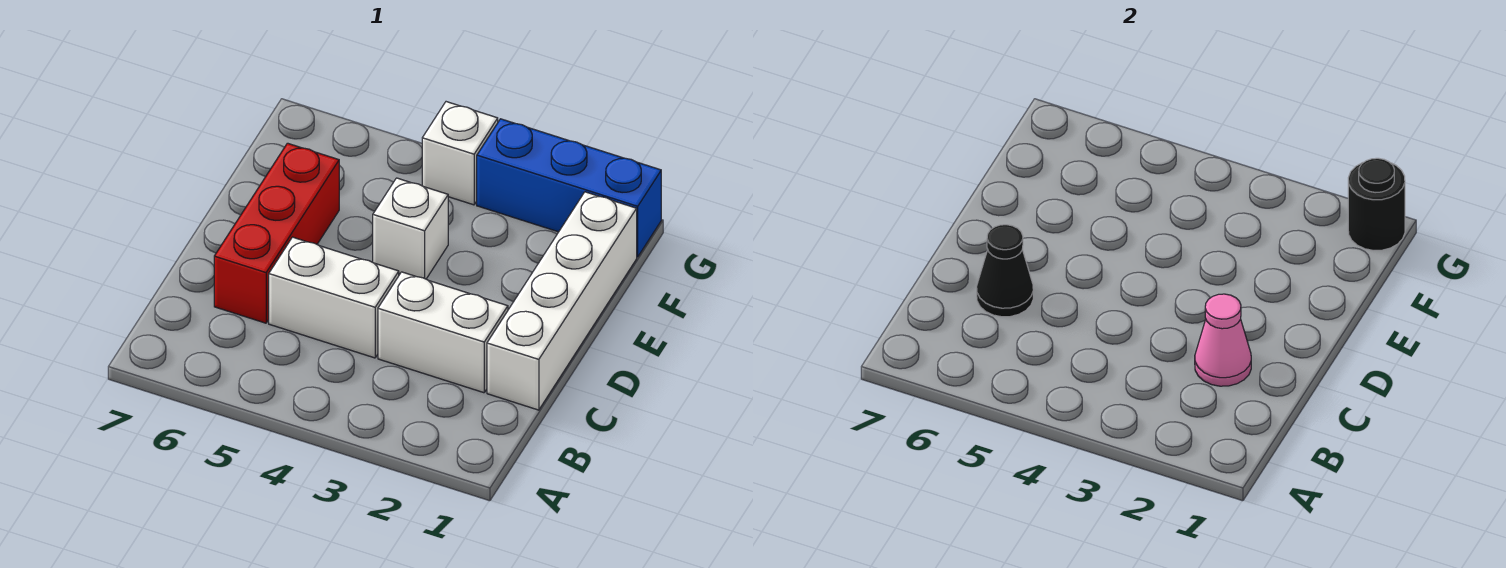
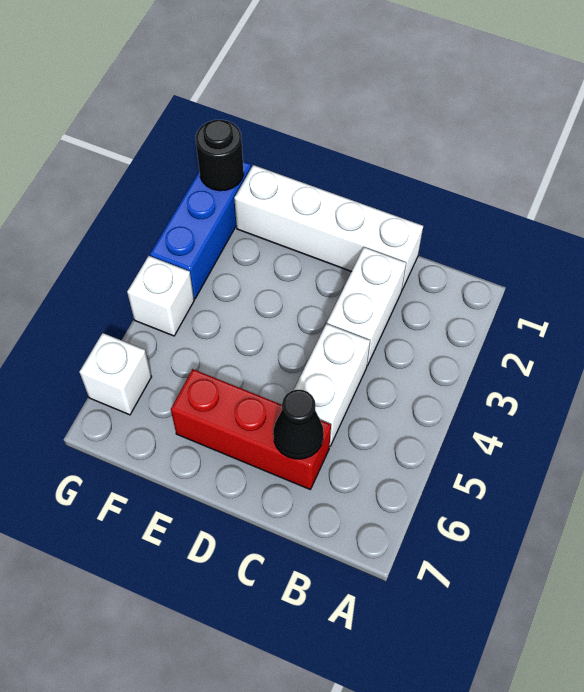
pink 1x1 cone [1195,294,1251,386] -> none
white 1x1 brick [373,178,448,279] -> white 1x1 brick moved to [79,333,152,415]

